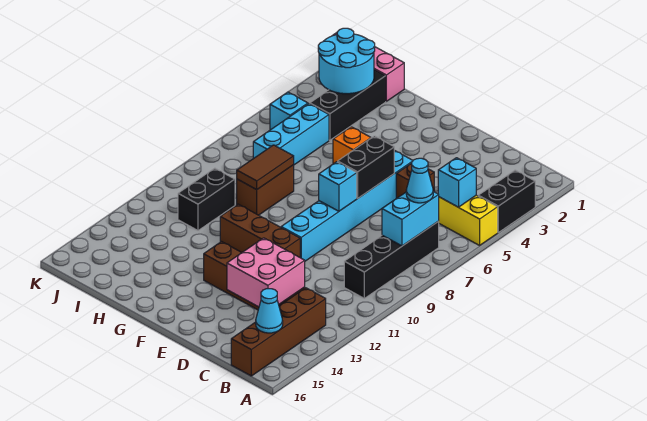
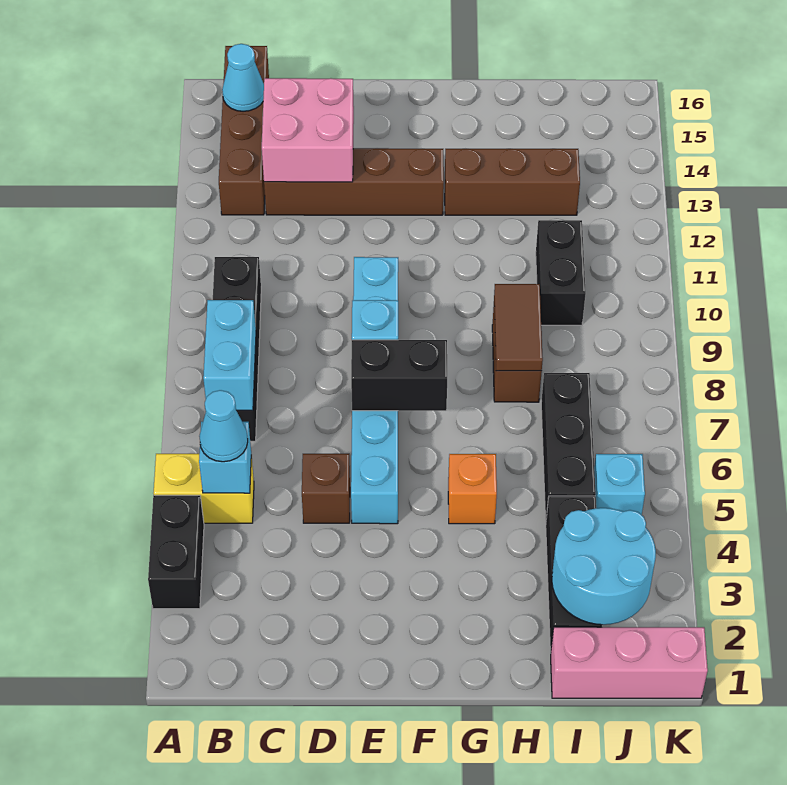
cyan 1x1 cone [406,158,433,203] -> cyan 1x1 cone moved to [199,390,248,462]
black 1x2 brick [338,136,394,198] -> black 1x2 brick turned to [351,340,447,411]
brown 1x3 brick [220,204,300,257] -> brown 1x3 brick moved to [445,149,580,215]
cyan 1x3 brick [253,104,329,165] -> black 1x3 brick [541,373,596,520]

